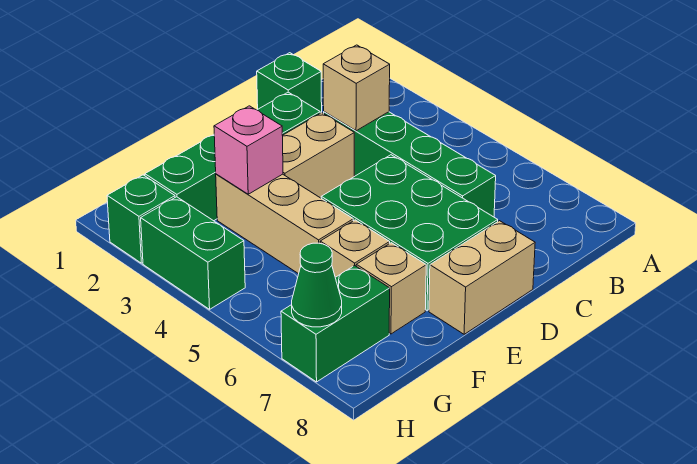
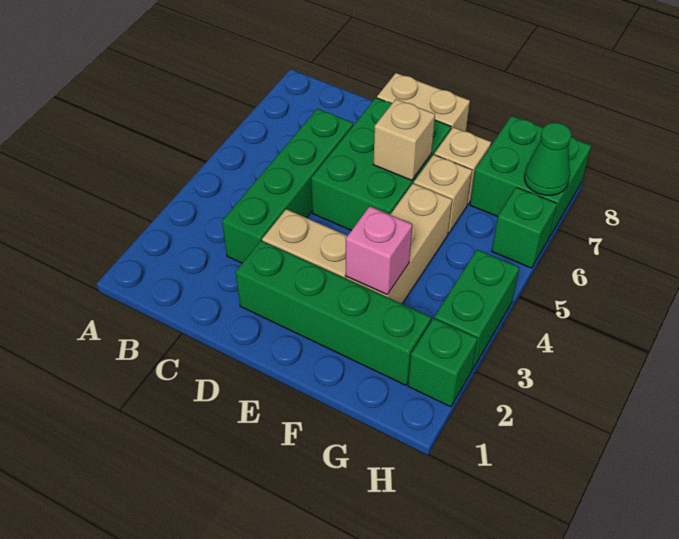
green 1x1 brick [257,53,322,113] -> green 1x1 brick moved to [492,187,557,268]
tan 1x1 brick [323,45,390,131] -> tan 1x1 brick moved to [373,99,435,180]
green 1x2 brick [281,266,390,382] -> green 2x2 brick [470,116,591,237]

